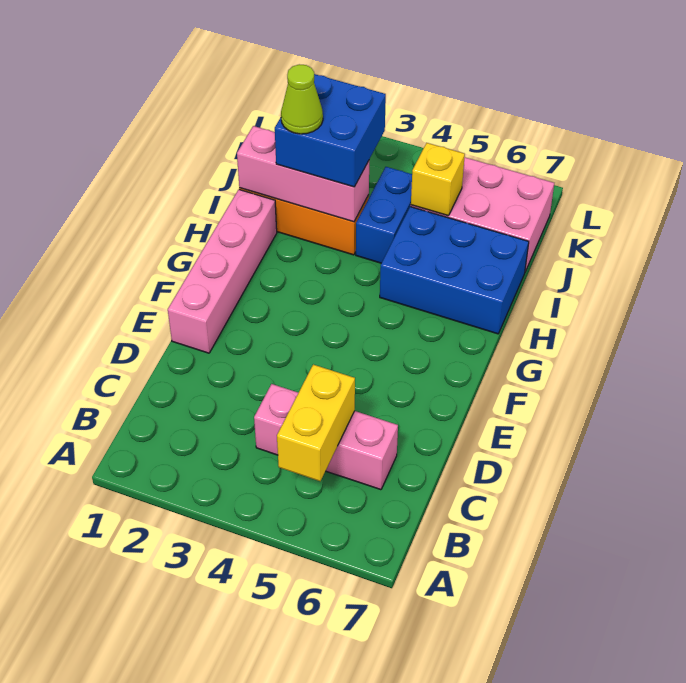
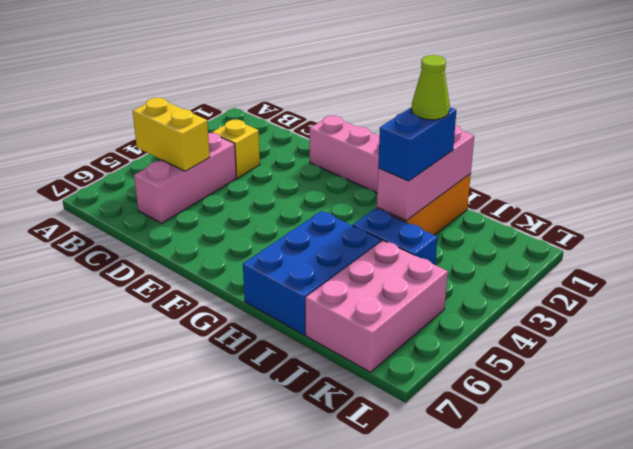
blue 2x2 brick [275,74,386,187] -> blue 1x2 brick [378,107,457,181]
yellow 1x1 brick [411,143,465,216] -> yellow 1x1 brick moved to [212,120,260,178]

